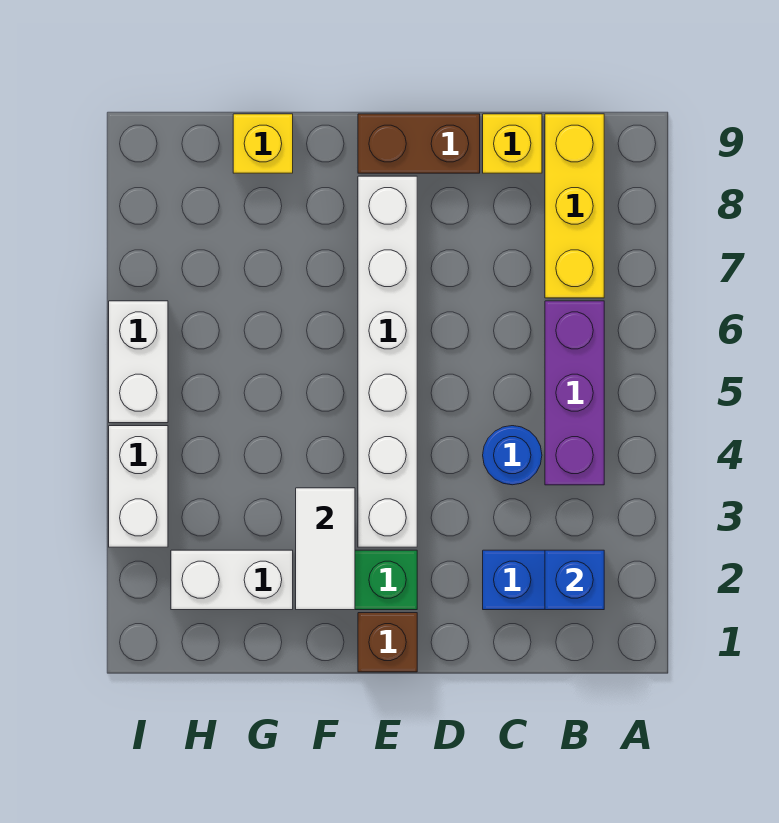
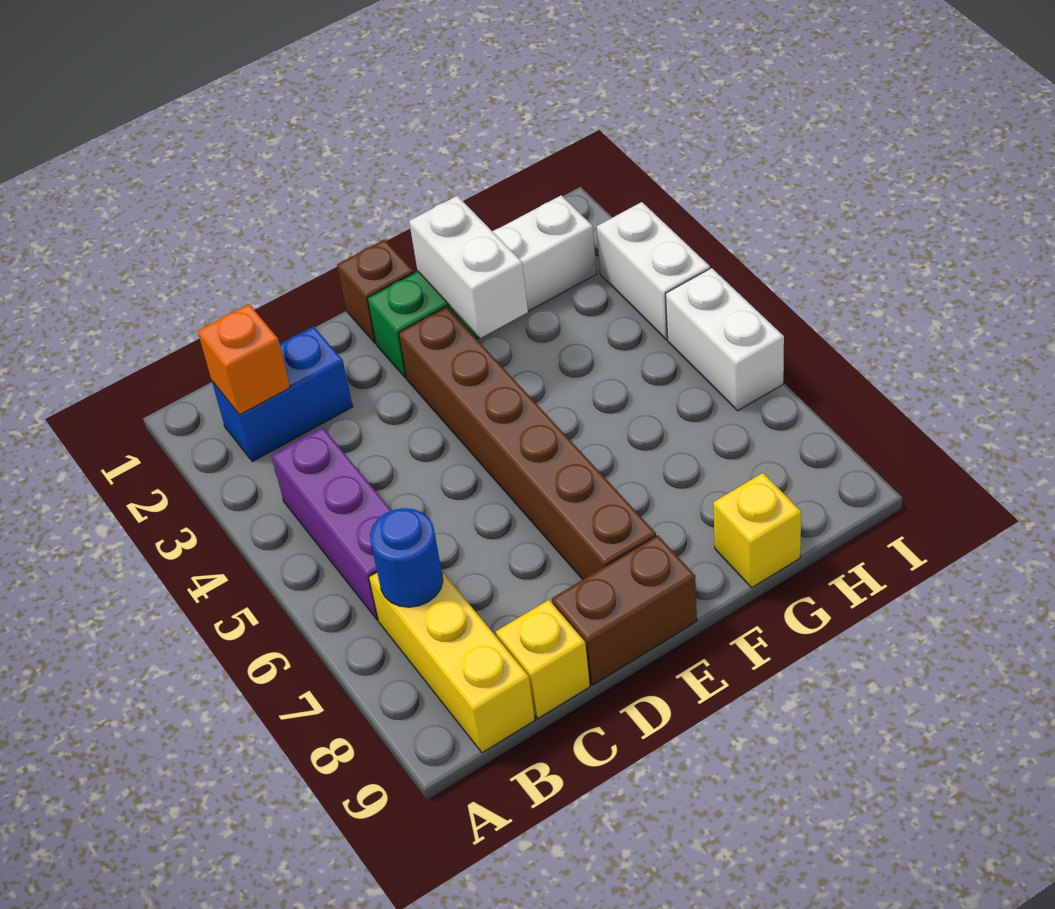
blue 1x1 brick [545,550,604,610] -> orange 1x1 brick [198,304,290,415]
blue 1x1 round brick [483,426,542,485] -> blue 1x1 round brick moved to [370,508,443,607]
white 1x6 brick [358,176,417,547] -> brown 1x6 brick [398,307,656,580]
white 1x2 tile [296,488,355,610] -> white 1x2 brick [409,196,528,338]

